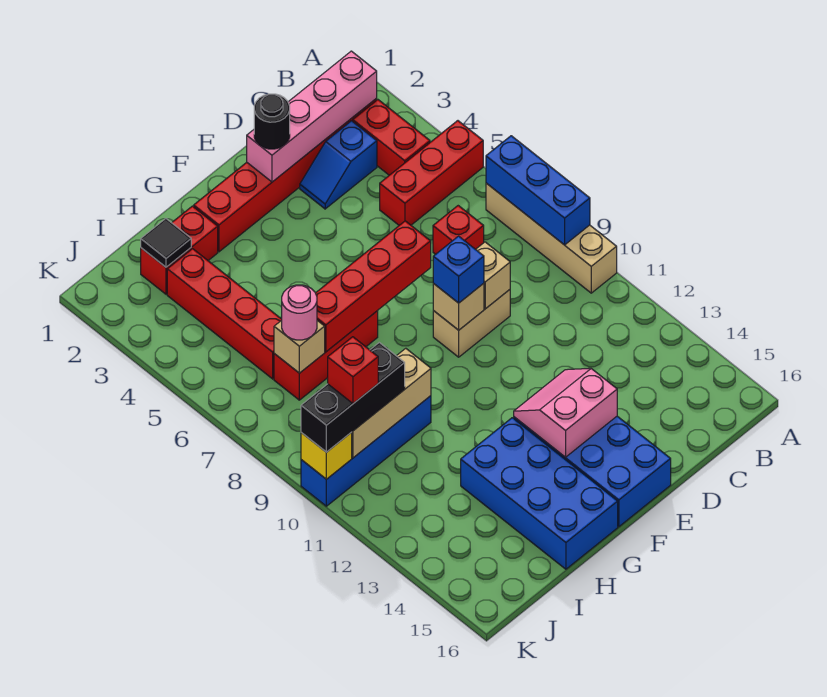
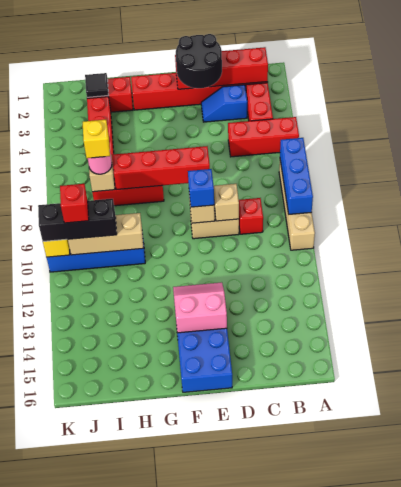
pink 1x4 brick [247,51,377,182] -> red 1x4 brick [175,47,268,89]
red 1x1 brick [433,206,484,254] -> red 1x1 brick moved to [239,198,263,234]
black 1x1 round brick [254,94,290,149] -> black 2x2 round brick [176,34,222,88]
blue 2x4 brick [461,418,618,569] -> none
none -> yellow 1x1 brick [83,120,110,158]

